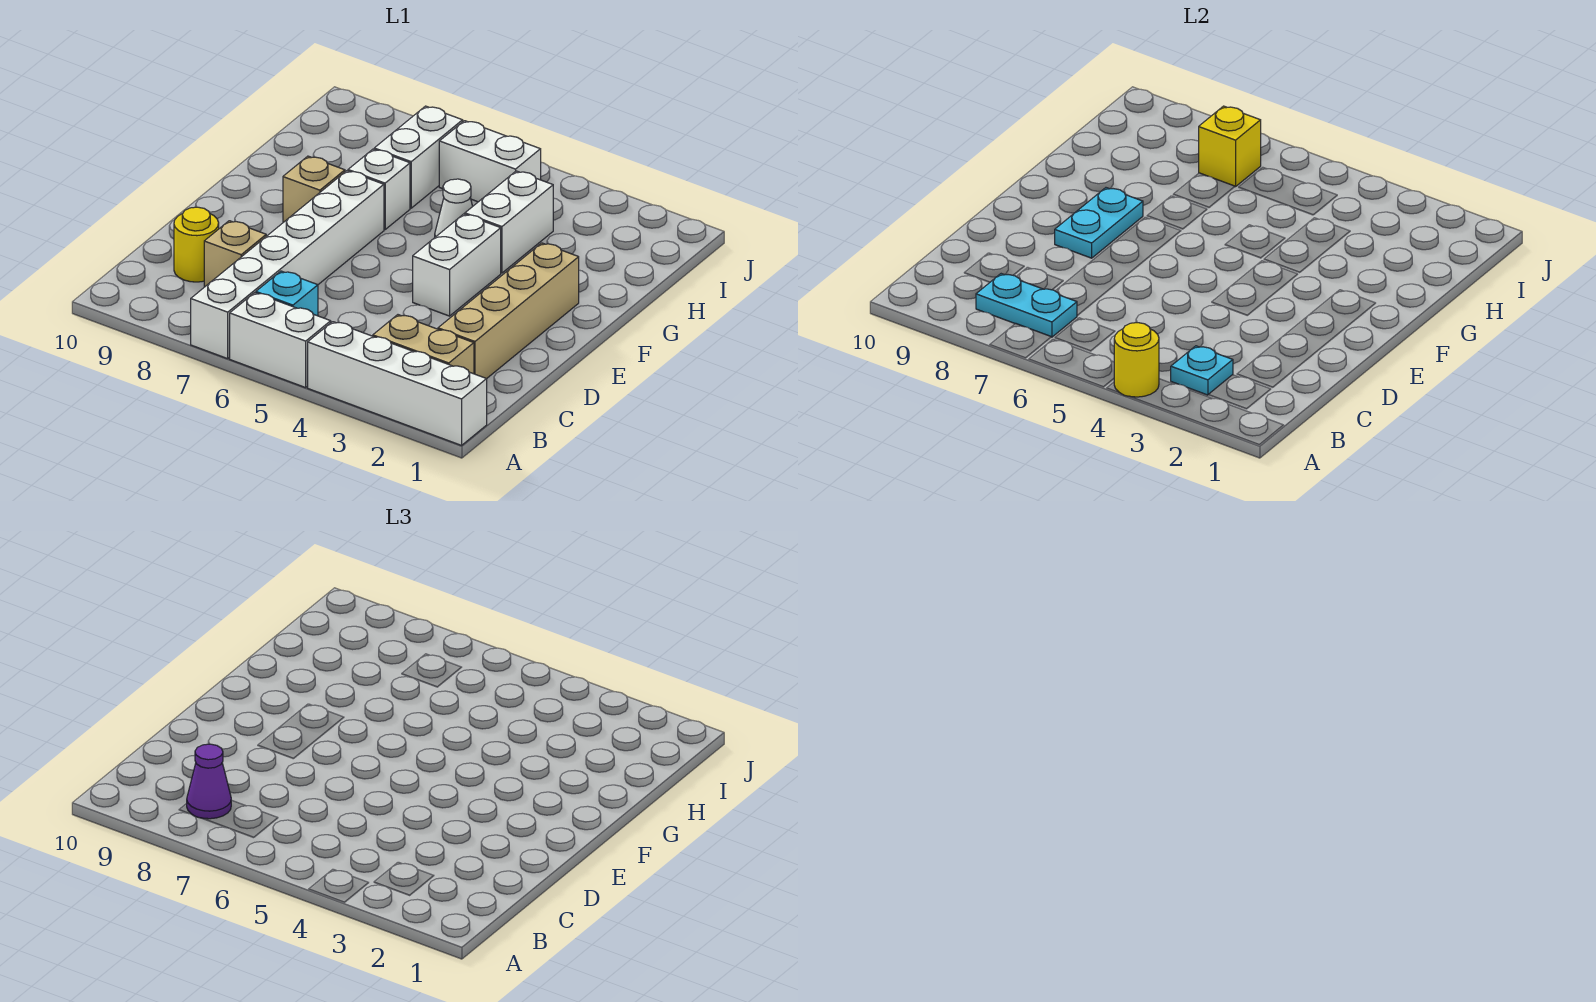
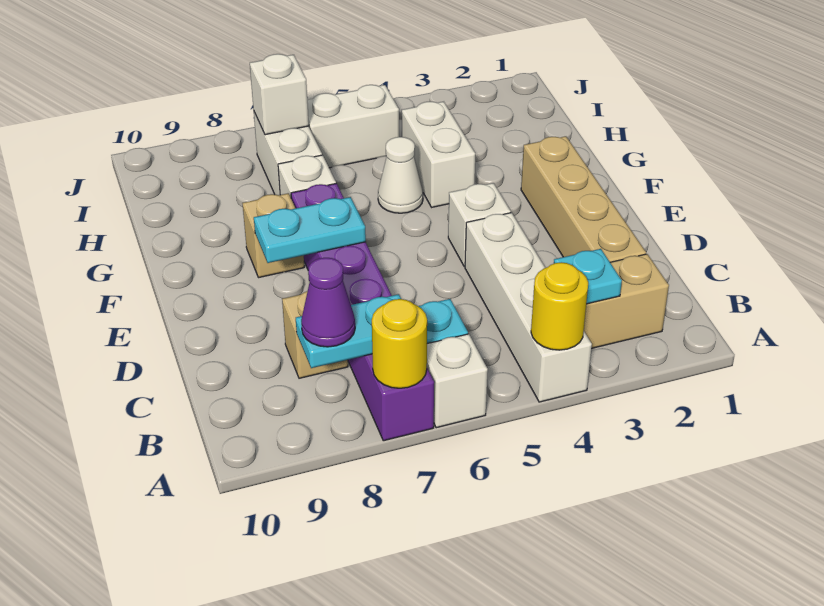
white 1x4 brick [308,322,487,445] -> white 1x4 brick turned to [465,213,592,402]
white 1x2 brick [230,293,331,388] -> white 1x1 brick [427,334,488,428]
white 1x6 brick [191,171,384,359] -> purple 1x6 brick [291,183,434,441]
yellow 1x1 round brick [174,207,219,282] -> yellow 1x1 round brick moved to [372,299,427,388]
white 1x2 brick [413,214,501,316] -> white 1x1 brick [448,183,511,267]
cyan 1x2 plate [1055,188,1143,258] -> cyan 1x2 plate turned to [254,197,366,263]
yellow 1x1 brick [1199,106,1261,187] -> white 1x1 brick [250,54,309,135]

